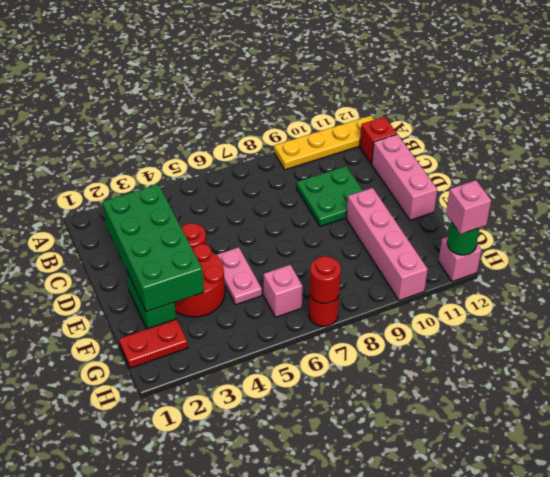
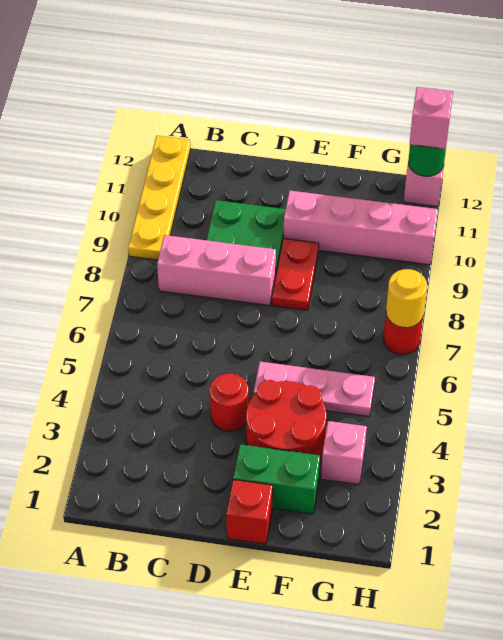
red 1x1 brick [360,117,397,164] -> red 1x1 brick moved to [227,480,273,544]
green 2x4 brick [103,184,204,312] -> none
pink 1x3 brick [372,134,437,220] -> pink 1x3 brick moved to [157,235,276,305]
pink 1x2 plate [217,247,262,305] -> pink 1x3 plate [254,362,375,416]
red 1x2 plate [119,319,188,368] -> red 1x2 plate moved to [272,238,319,310]
pink 1x1 brick [264,265,303,317] -> pink 1x1 brick moved to [321,421,367,485]
red 1x1 round brick [310,256,341,304] -> yellow 1x1 round brick [386,269,427,328]

